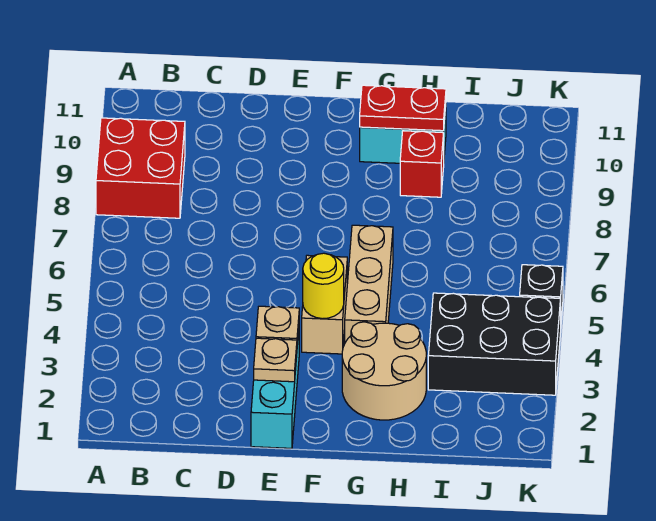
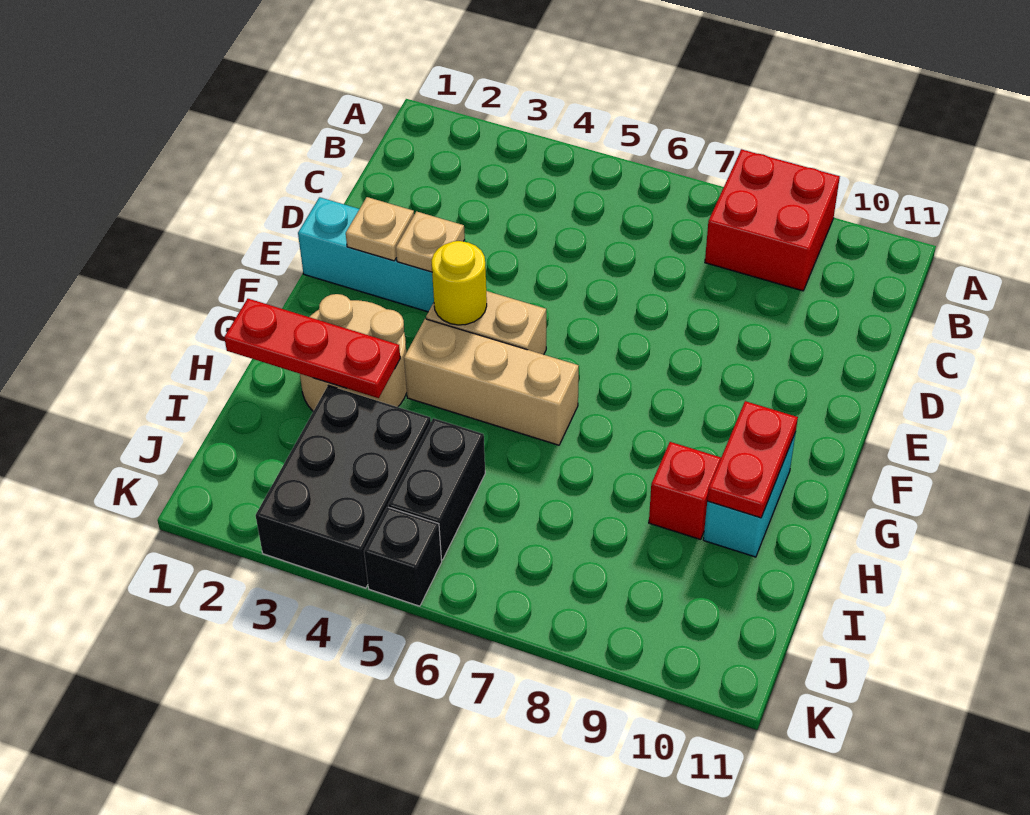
none -> red 1x3 plate [224,299,400,398]
none -> black 1x2 brick [388,418,485,560]

